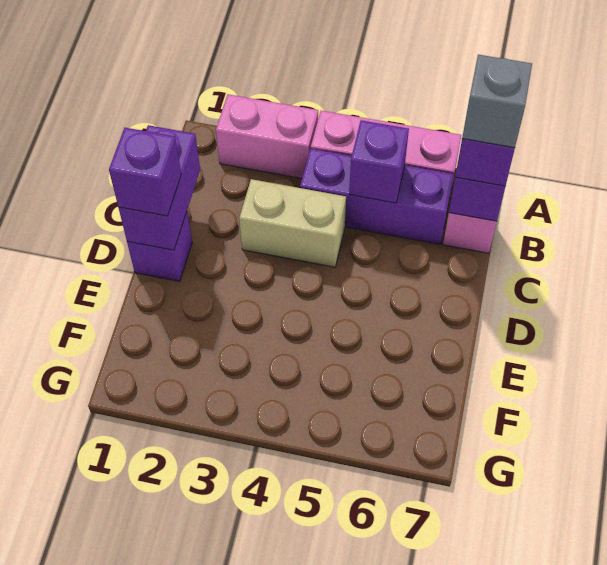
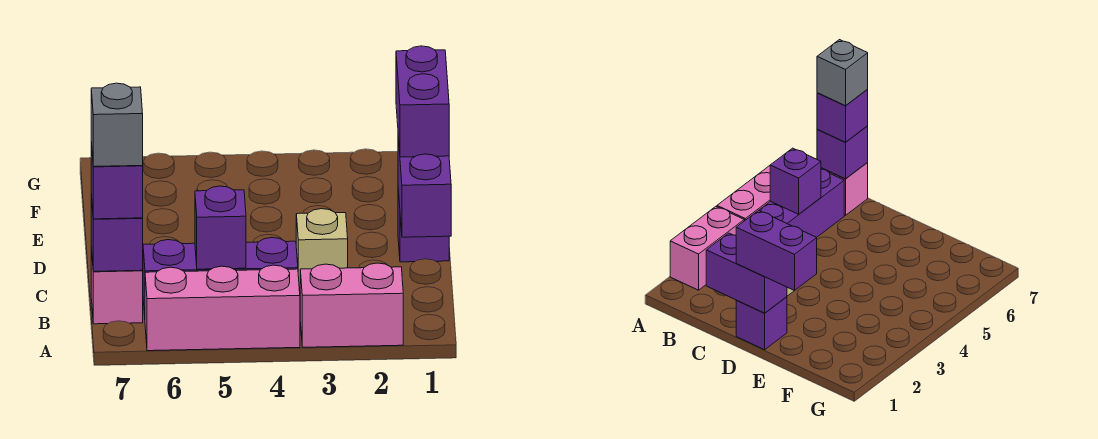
tan 1x2 brick [239,179,346,267] -> tan 1x1 brick [296,209,348,291]
purple 1x1 brick [109,128,181,216] -> purple 1x2 brick [396,46,449,157]

